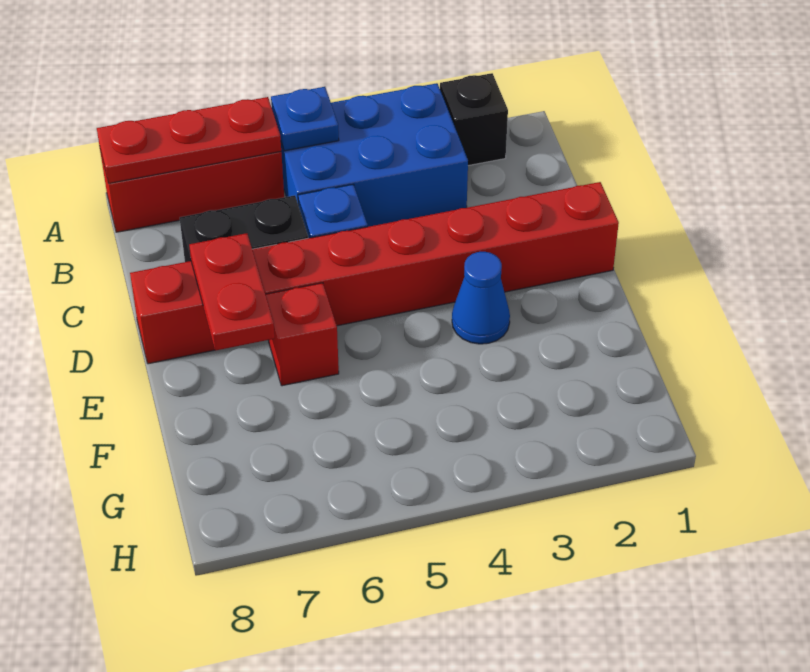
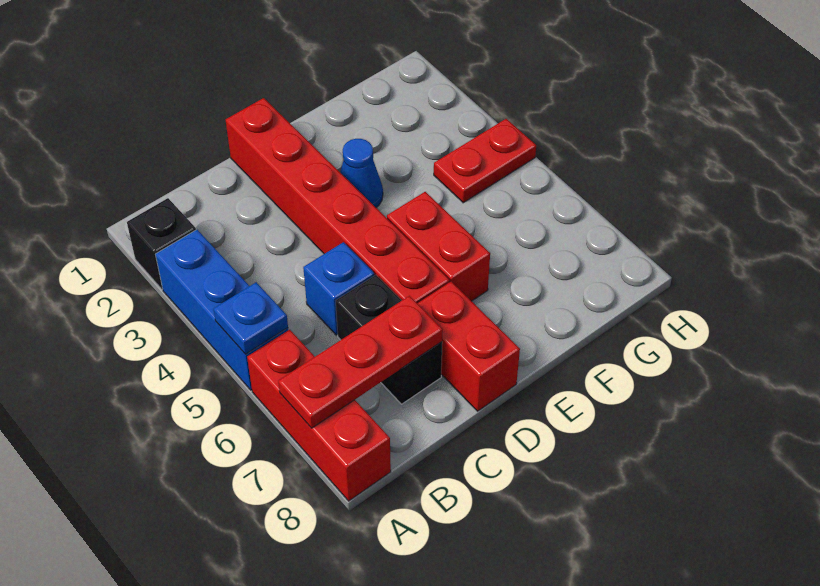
blue 2x3 brick [281,83,468,227] -> blue 1x3 brick [155,230,288,390]
red 1x3 plate [97,97,281,183] -> red 1x3 plate turned to [278,296,443,428]
red 1x2 plate [189,233,275,351] -> red 1x2 plate moved to [434,119,536,203]
red 1x1 brick [265,283,339,386] -> red 1x2 brick [387,192,490,301]

